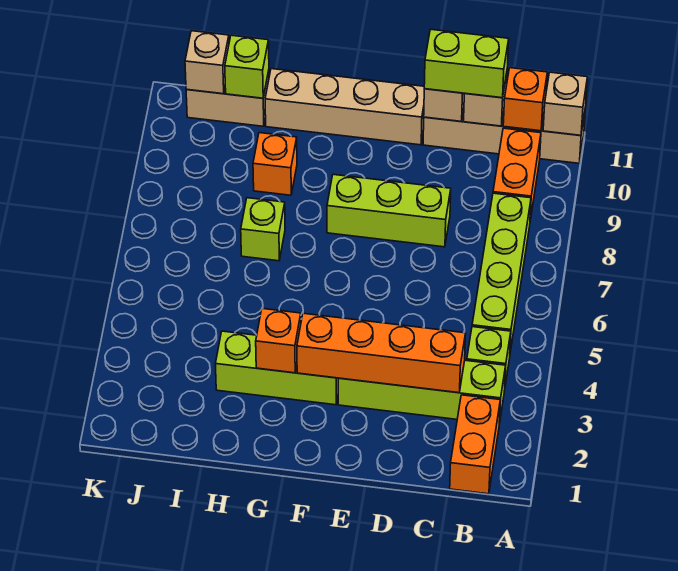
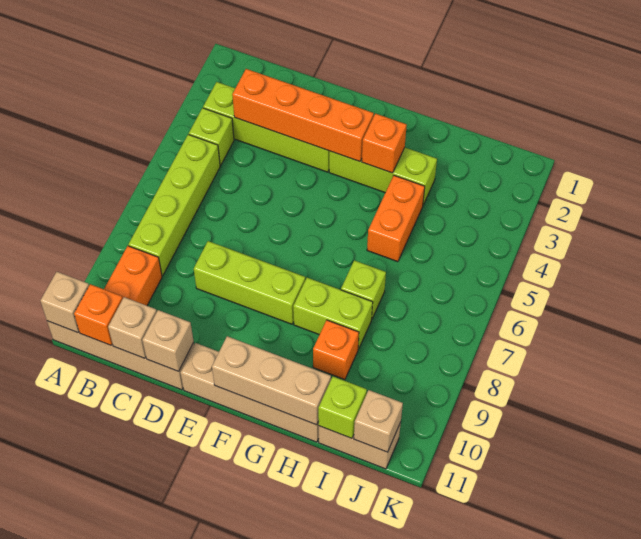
orange 1x2 brick [450,395,500,494] -> orange 1x2 brick moved to [367,175,425,262]
lime 1x2 brick [424,29,509,98] -> lime 1x2 brick moved to [293,278,373,349]
none -> tan 1x3 brick [212,336,331,425]

